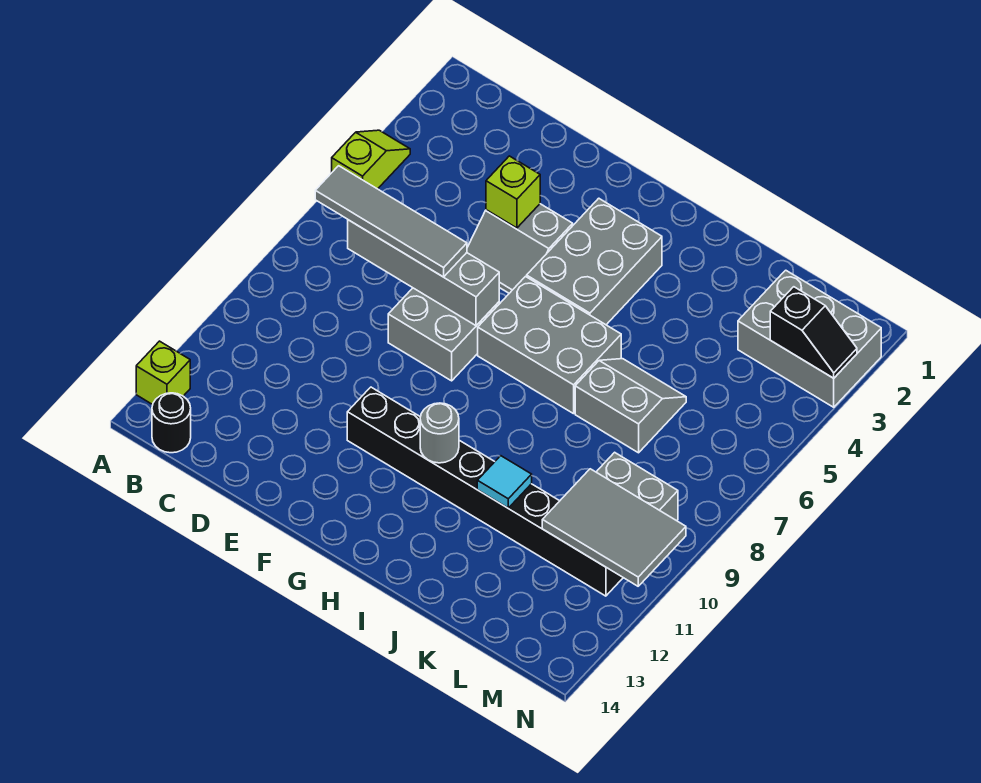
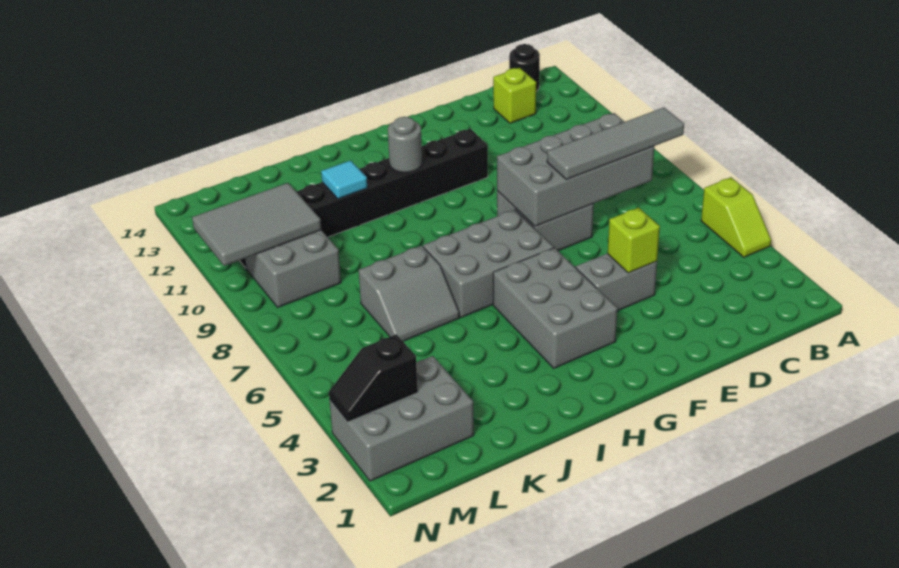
lime 1x1 brick [136,341,190,405] -> lime 1x1 brick moved to [493,68,536,123]
grey 1x4 brick [348,220,499,326] -> grey 2x4 brick [497,113,654,226]

